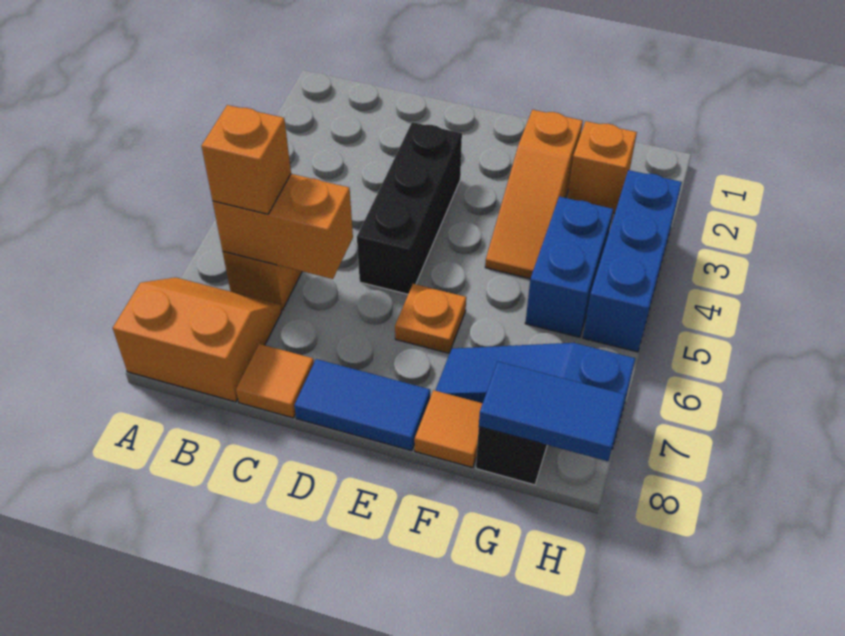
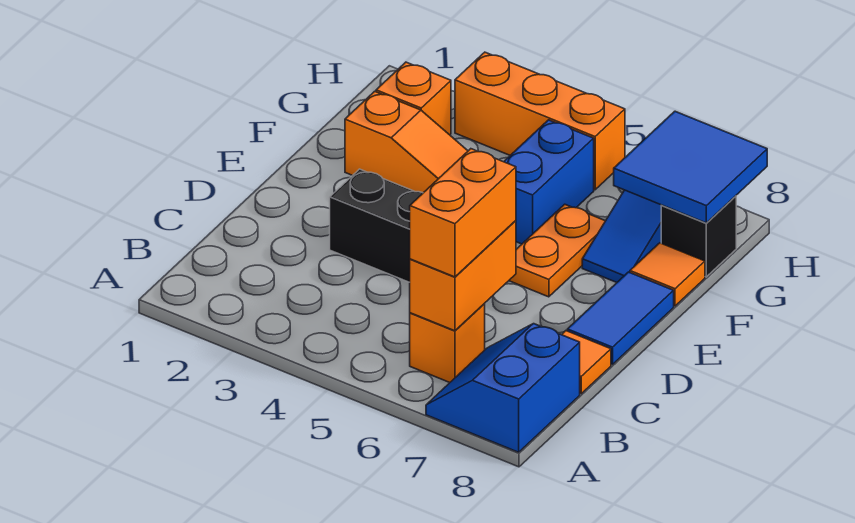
orange 2x2 slope [113,277,282,402] -> blue 2x2 slope [426,324,580,452]
orange 1x1 brick [202,105,291,214] -> orange 1x2 brick [410,149,516,277]
orange 1x1 plate [395,284,466,353] -> orange 1x2 plate [509,204,605,297]
blue 1x2 brick [525,197,613,337] -> blue 1x2 brick turned to [504,120,594,244]
blue 1x2 tile [479,362,626,461] -> blue 2x2 tile [614,111,767,223]
blue 1x3 brick [583,170,682,352] -> orange 1x3 brick [455,52,625,190]

